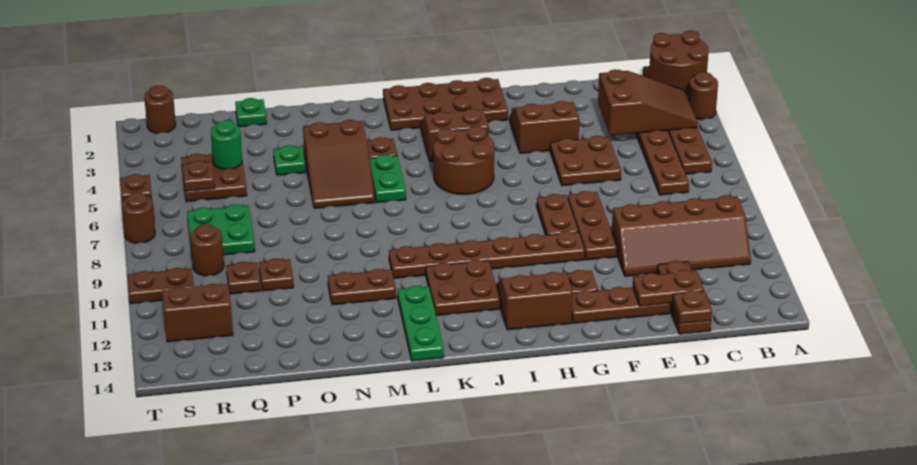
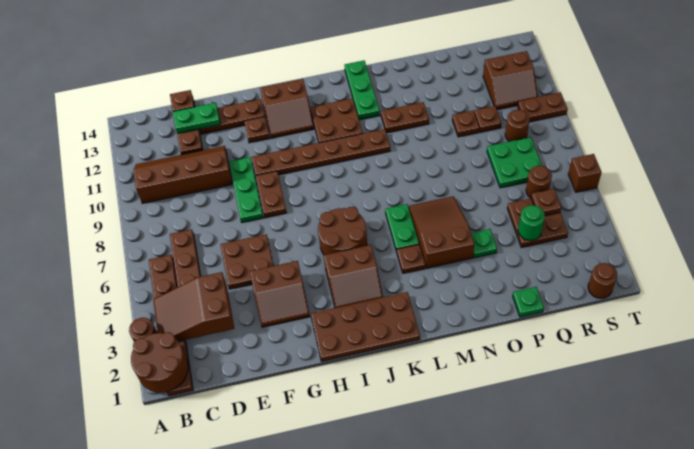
brown 1x2 plate [633,270,704,306] -> green 1x2 plate [173,103,221,133]
brown 1x3 plate [568,191,617,260] -> green 1x3 plate [229,157,263,223]
brown 1x1 round brick [122,192,155,243] -> brown 1x1 round brick moved to [526,166,552,198]

